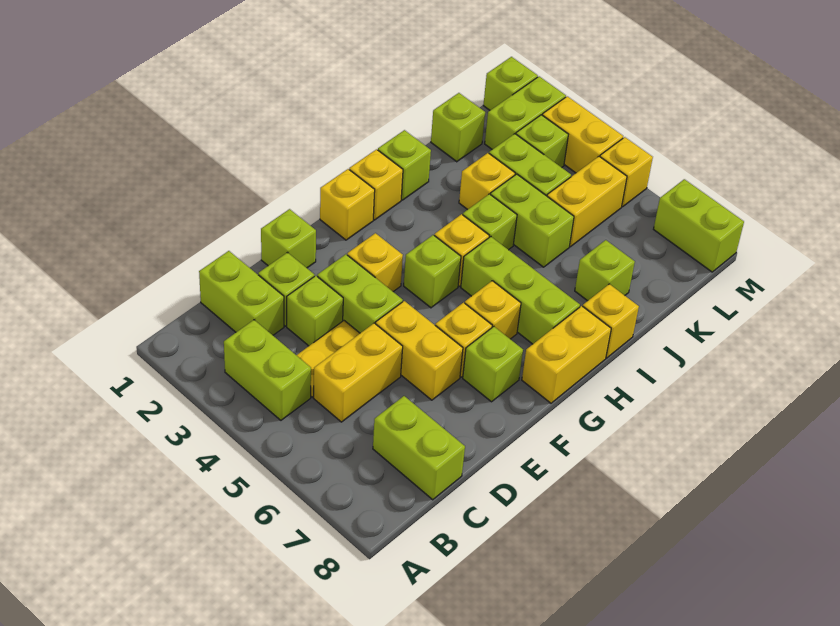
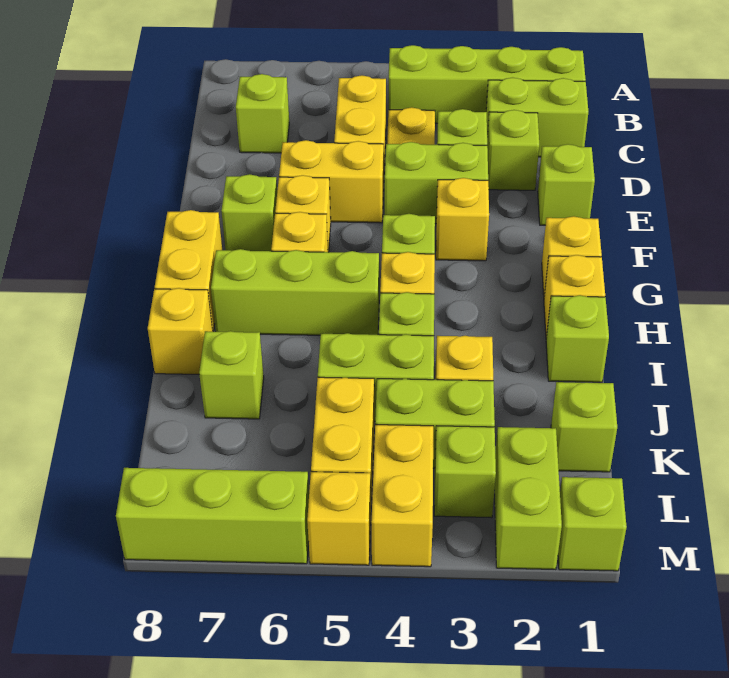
lime 1x2 brick [224,320,311,420] -> lime 1x4 brick [389,45,586,123]
lime 1x2 brick [373,396,465,500] -> lime 1x1 brick [236,74,289,153]
yellow 1x2 brick [542,96,623,173] -> yellow 1x2 brick turned to [371,425,433,567]
lime 1x2 brick [654,179,744,272] -> lime 1x3 brick [116,468,309,564]

